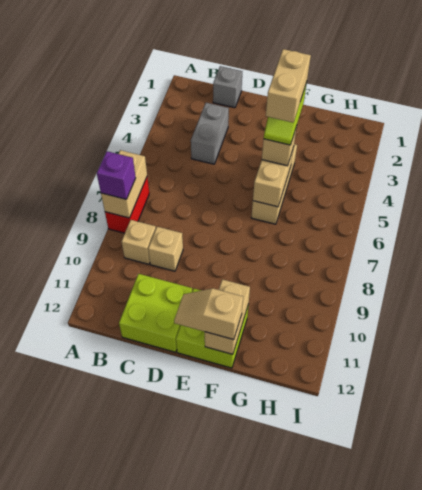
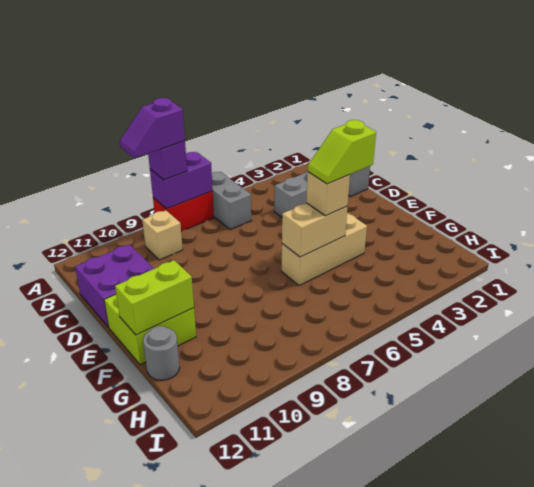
none -> grey 1x2 brick [212,172,251,230]
tan 1x2 brick [101,150,147,218] -> purple 1x2 brick [150,152,213,209]
none -> purple 1x2 slope [120,98,185,158]
tan 1x1 brick [148,226,183,271] -> none
lime 2x2 brick [119,274,192,352] -> purple 2x2 brick [75,244,154,327]
tan 1x2 slope [174,288,243,340] -> none
tan 1x2 brick [266,49,311,122] -> none
tan 1x2 brick [205,279,250,354] -> lime 1x2 brick [115,260,194,335]
none -> grey 1x1 round brick [143,326,180,380]

